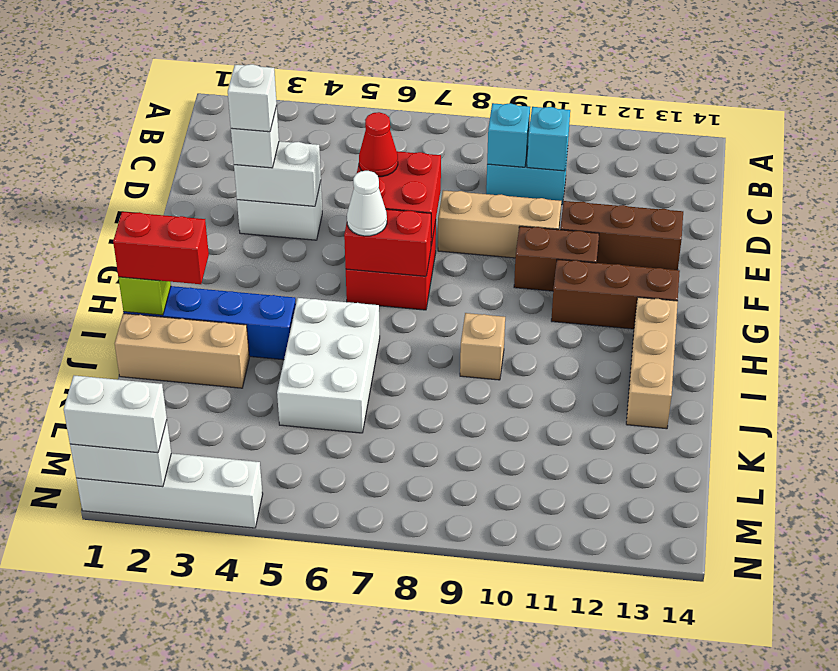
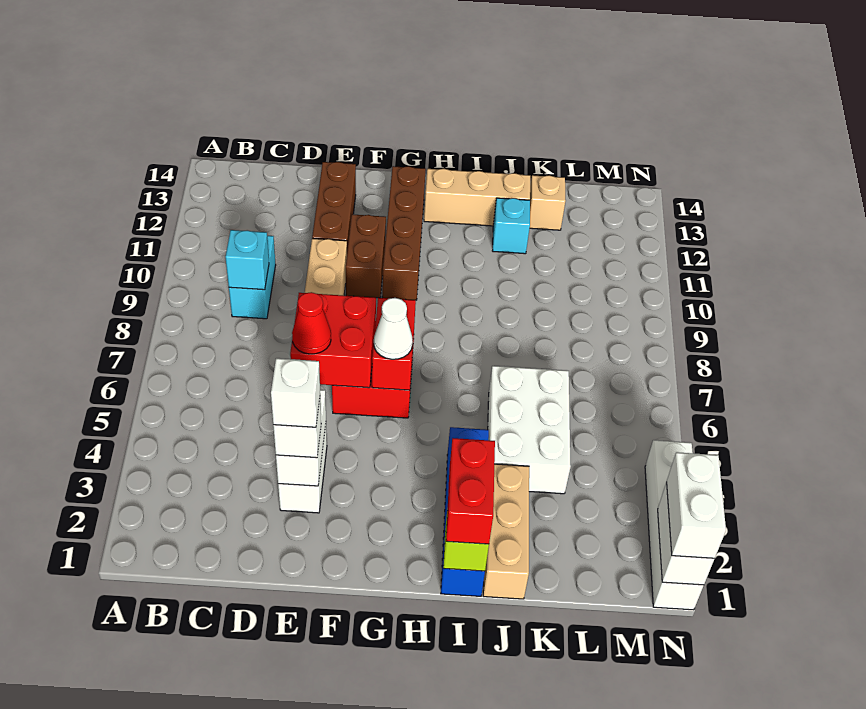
cyan 1x1 brick [527,107,570,171] -> cyan 1x1 brick moved to [493,198,530,254]
brown 1x3 brick [551,259,680,329] -> brown 1x4 brick [382,166,426,300]
white 2x3 brick [277,298,380,433] -> white 2x3 brick turned to [488,366,571,494]
tan 1x1 brick [460,313,505,380] -> tan 1x1 brick moved to [530,175,566,230]

